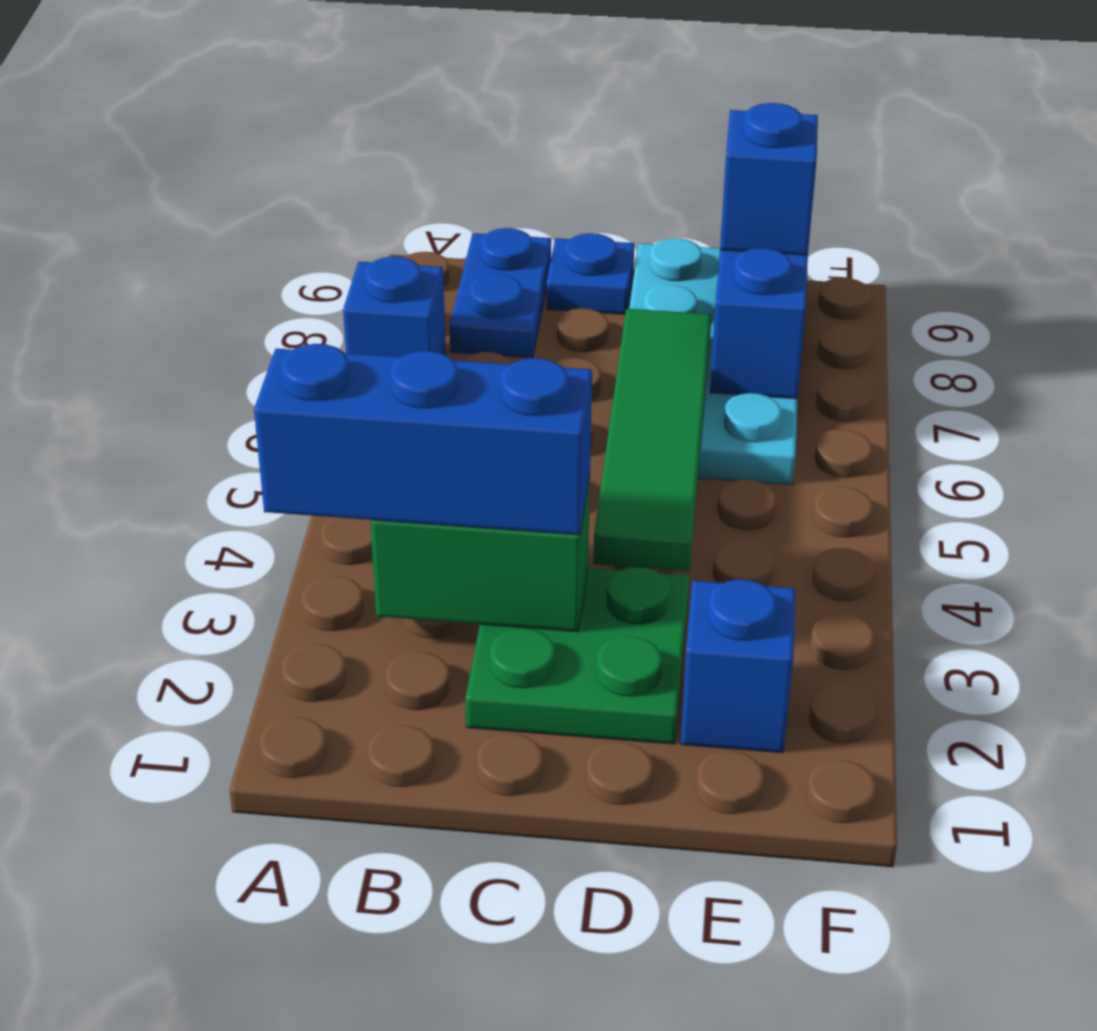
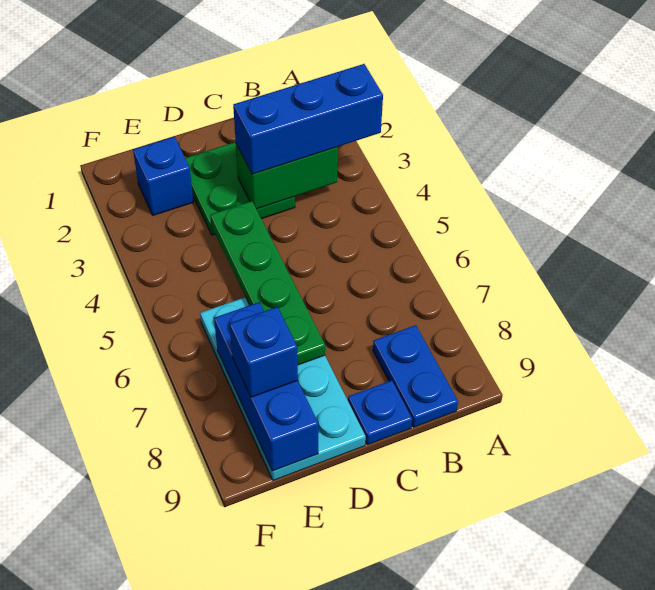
blue 1x1 brick [343,257,446,357] -> none
green 1x4 tile [593,309,712,571] -> green 1x4 plate [210,201,325,365]

